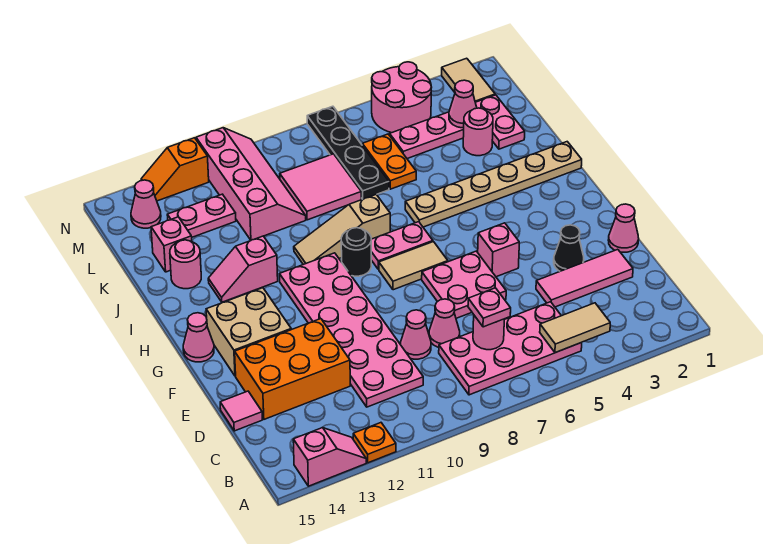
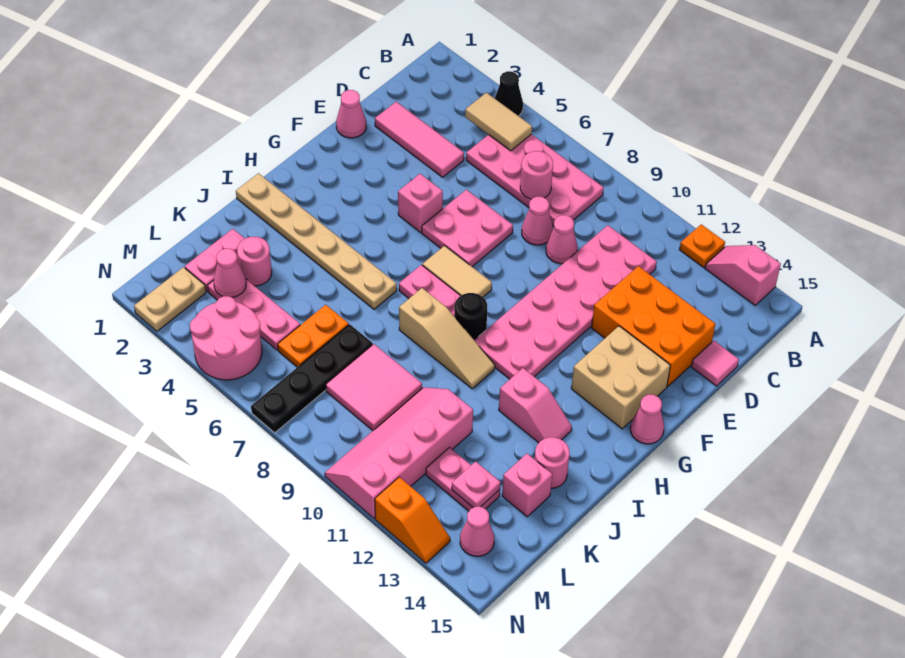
pink 1x1 plate [468,288,511,327] -> pink 1x1 plate moved to [452,462,501,508]
black 1x1 cone [554,225,584,271] -> black 1x1 cone moved to [495,71,523,116]
tan 1x2 tile [442,58,495,102] -> tan 1x2 plate [134,267,206,331]

